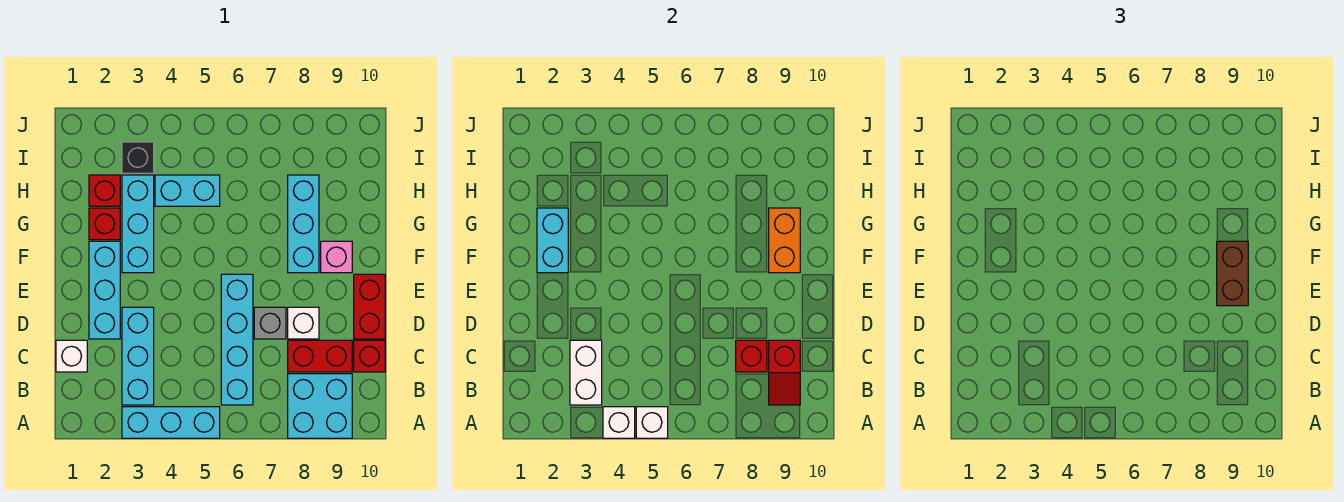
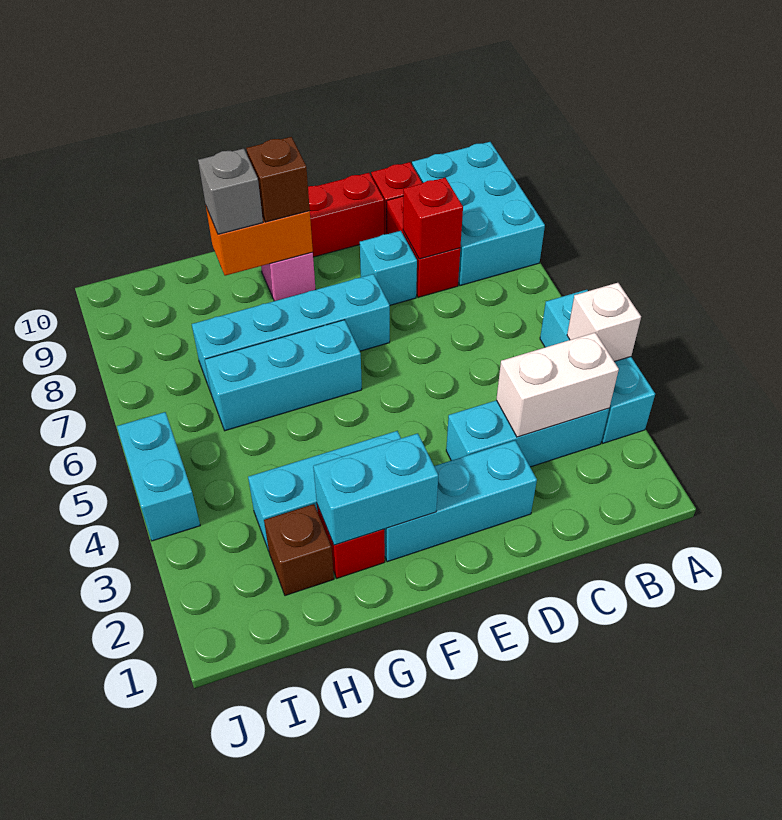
white 1x1 brick [636,407,668,438] -> none
cyan 2x2 brick [288,374,352,438] -> cyan 2x3 brick [412,142,545,286]
cyan 1x4 brick [221,274,253,405] -> cyan 1x4 brick moved to [192,274,390,392]
red 1x2 slope [769,340,800,405] -> none
white 1x1 brick [56,340,87,372] -> none
grey 1x1 brick [254,307,286,339] -> grey 1x1 brick moved to [198,148,263,234]
white 1x1 brick [288,307,319,339] -> cyan 1x1 brick [360,231,417,305]
brown 1x2 brick [1217,241,1248,306] -> brown 1x1 brick [246,137,310,222]
cyan 1x3 brick [288,175,319,273] -> cyan 1x3 brick moved to [205,320,362,431]
red 1x1 brick [89,175,120,206] -> brown 1x1 brick [264,504,334,596]
cyan 1x2 brick [155,175,220,206] -> cyan 1x2 brick moved to [117,412,200,541]
black 1x1 brick [122,142,154,173] -> none

